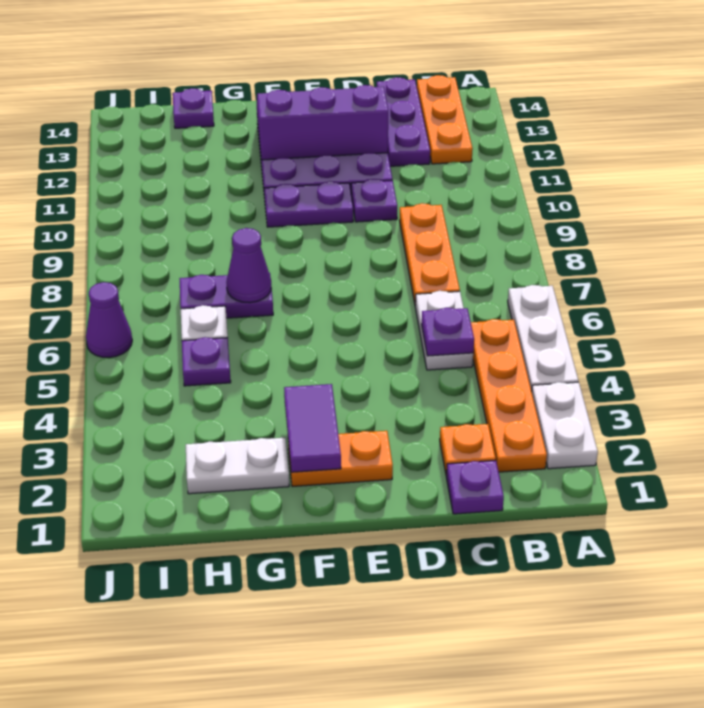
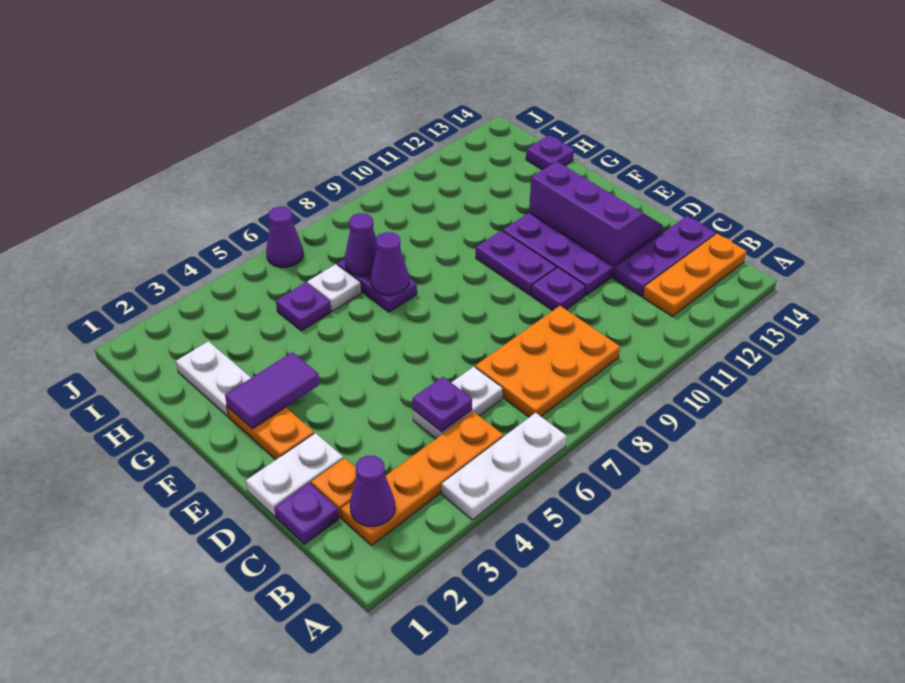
white 1x2 plate [532,382,598,469] -> white 1x2 plate moved to [246,433,343,517]
none -> purple 1x1 cone [350,456,395,527]
orange 1x3 plate [399,203,460,304] -> orange 2x3 plate [475,306,620,417]
none -> purple 1x1 cone [345,213,377,276]

